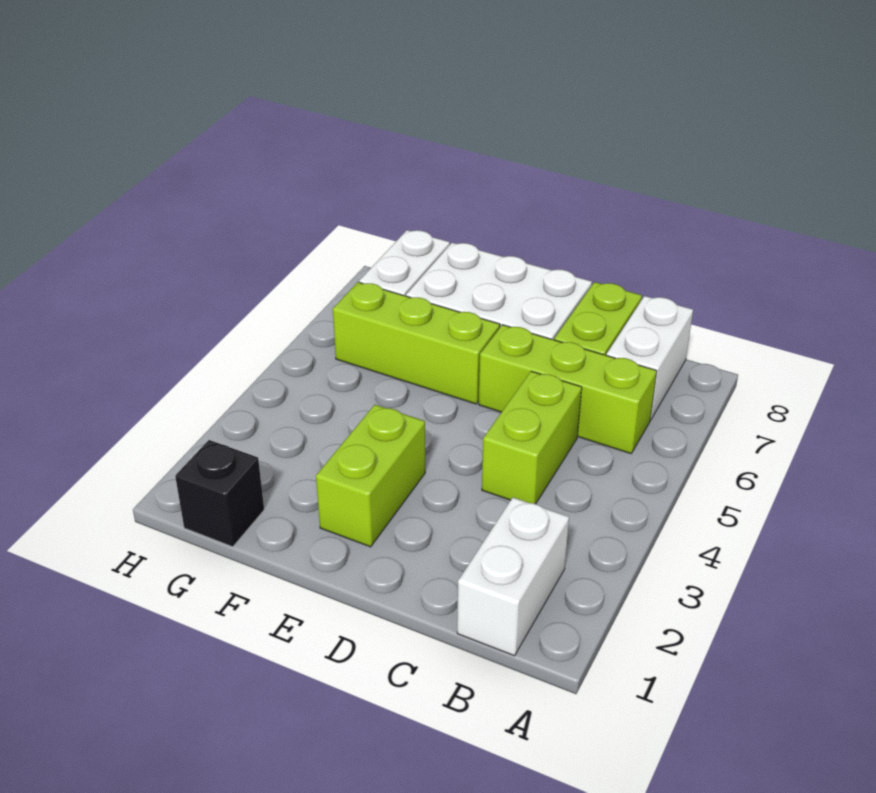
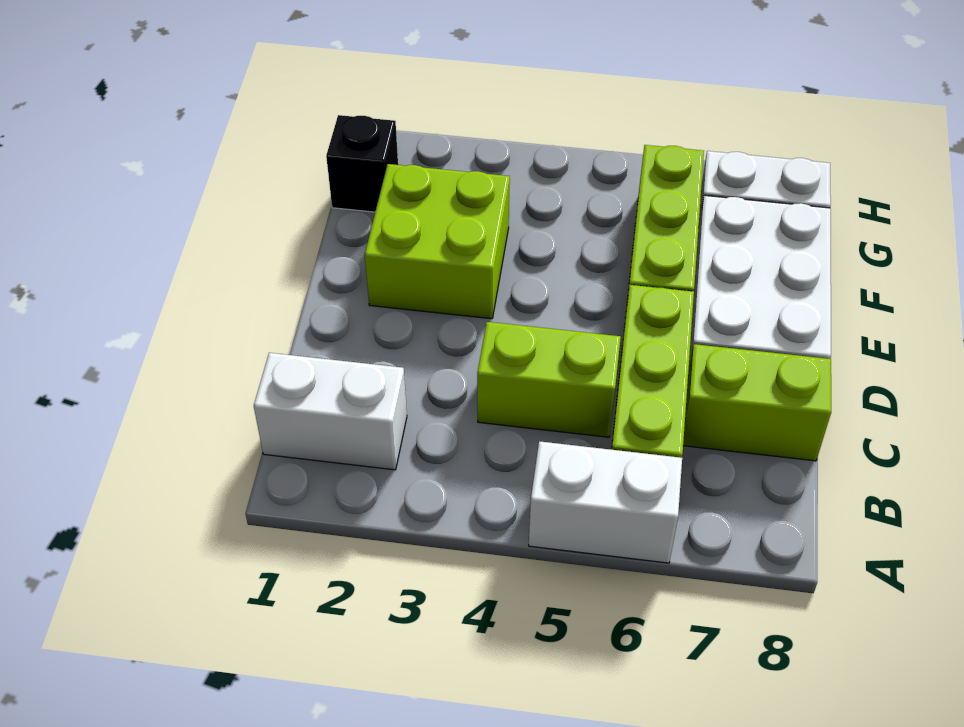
white 1x2 brick [606,296,693,420] -> white 1x2 brick moved to [529,441,682,563]
lime 1x2 brick [316,405,425,547] -> lime 2x2 brick [365,164,510,319]

